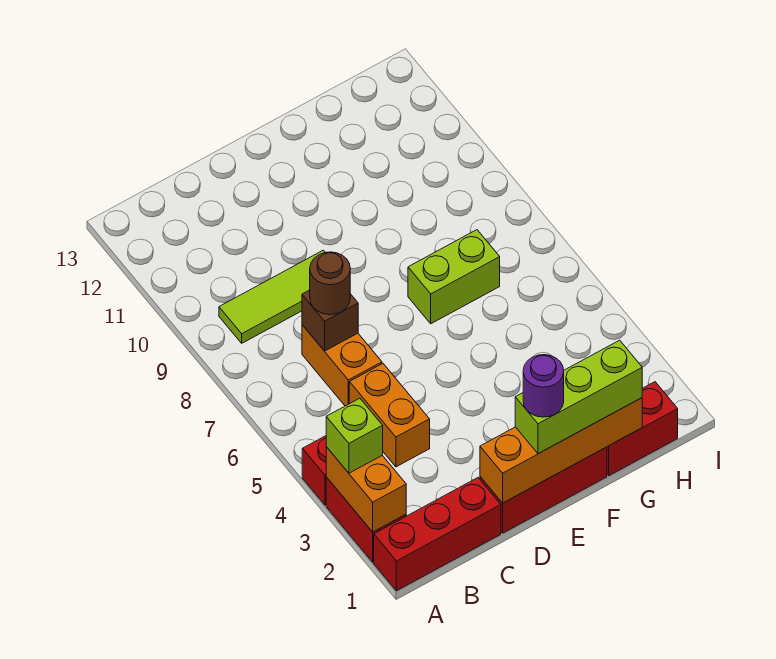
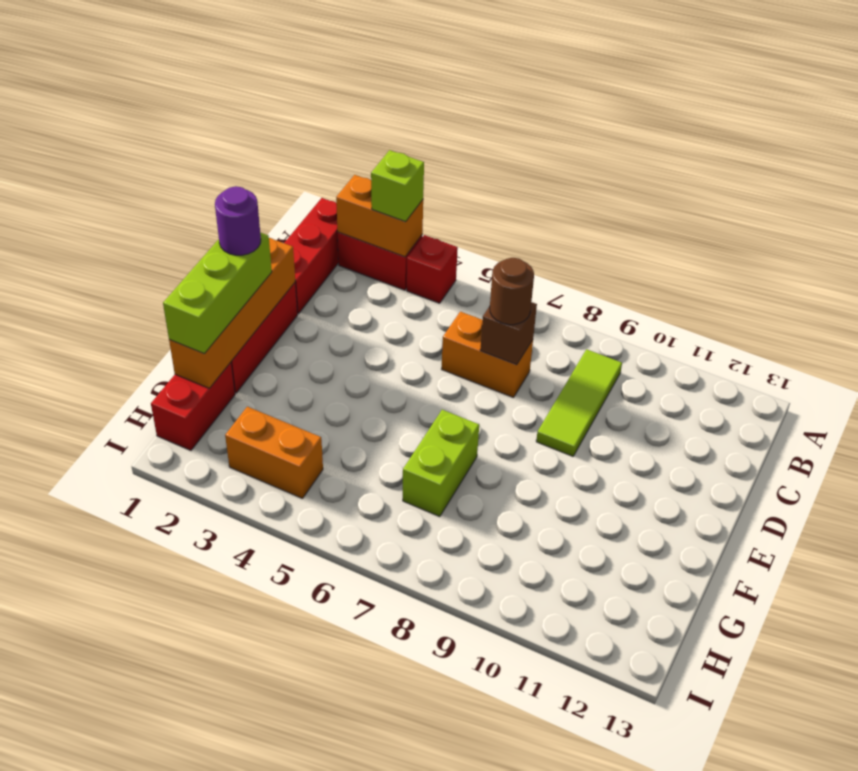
orange 1x2 brick [349,364,430,467] -> orange 1x2 brick moved to [225,407,323,499]

